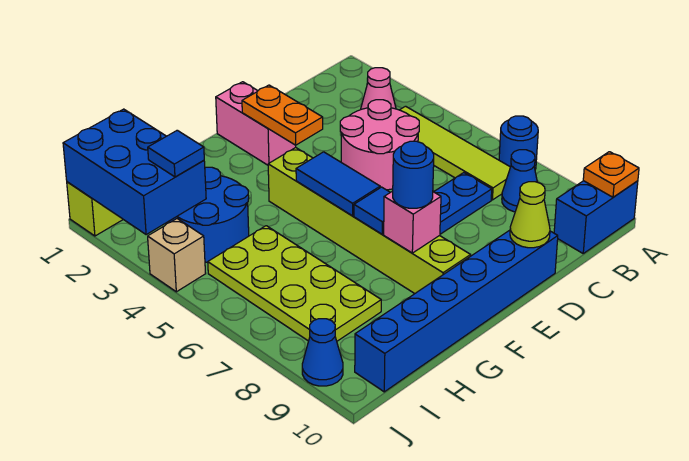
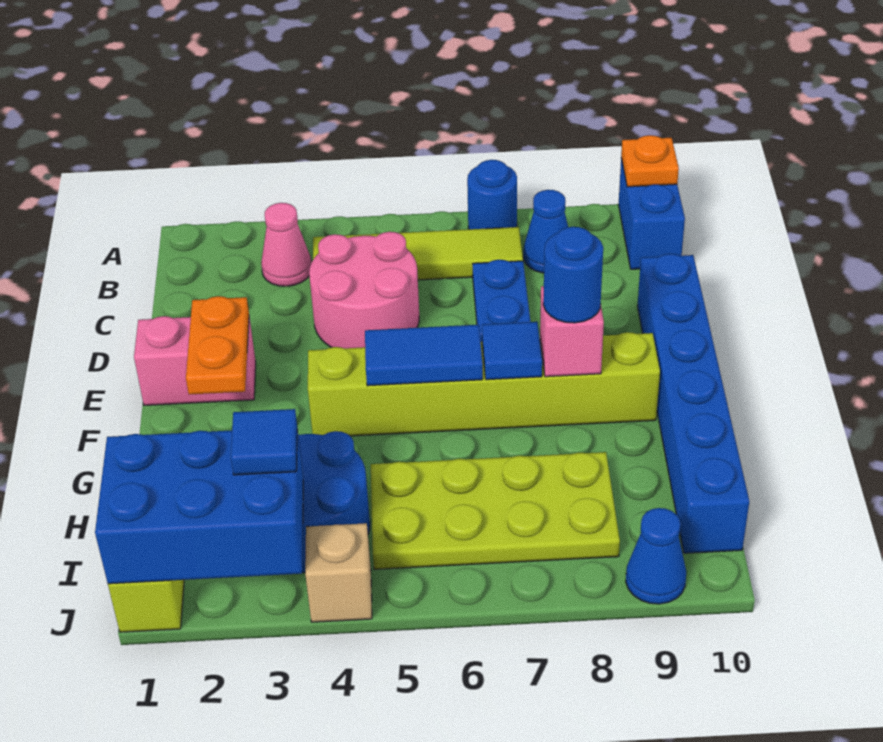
lime 1x1 cone [510,182,550,248] -> none
orange 1x2 plate [242,85,323,145] -> orange 1x2 plate turned to [186,296,249,395]

